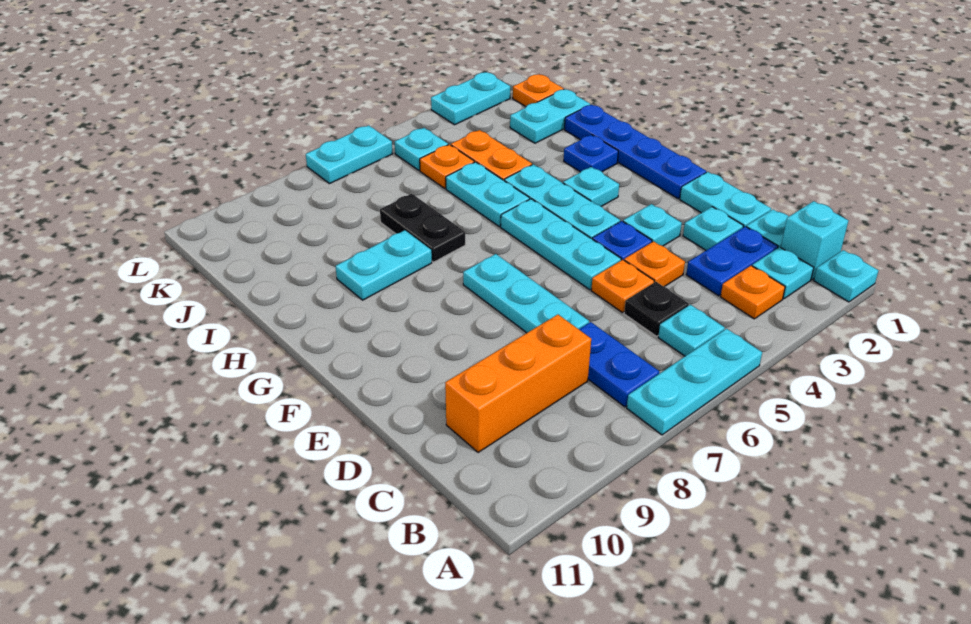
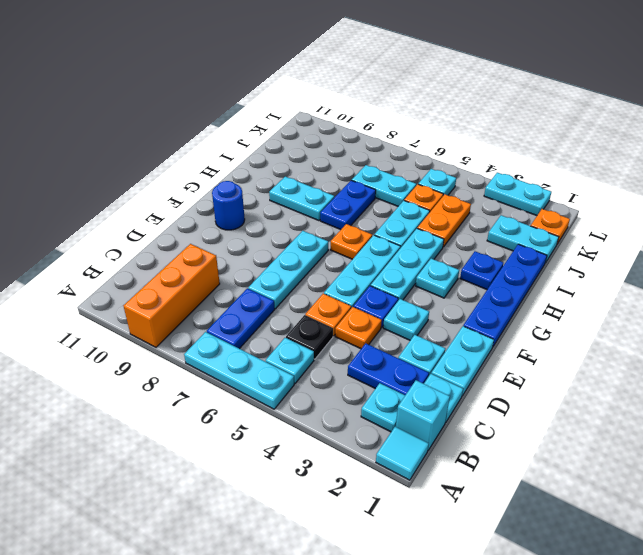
cyan 1x1 plate [814,250,878,302] -> cyan 1x1 tile [376,427,429,480]
orange 1x1 plate [721,266,785,319] -> orange 1x1 plate moved to [330,224,372,259]
orange 1x3 brick [445,315,591,452] -> orange 1x3 brick turned to [124,244,220,347]
none -> blue 1x1 round brick [212,181,245,230]
black 1x2 plate [380,194,465,262] -> blue 1x2 plate [320,180,376,230]
cyan 1x2 plate [306,125,393,184] -> cyan 1x2 plate moved to [352,165,416,206]

